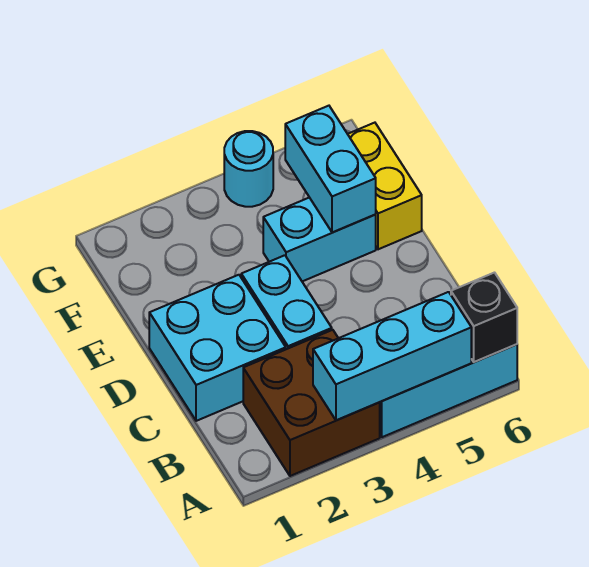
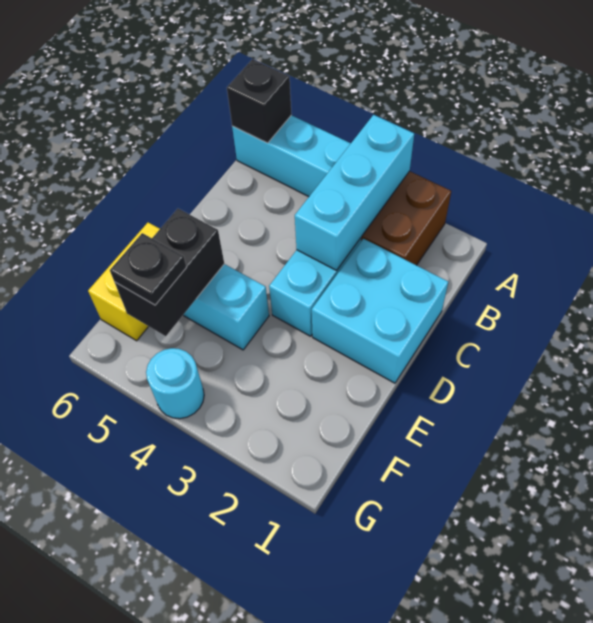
cyan 1x3 brick [313,292,471,420] -> cyan 1x3 brick turned to [295,115,414,270]
cyan 1x2 brick [285,106,376,233] -> black 1x2 brick [115,209,224,336]
none -> black 1x1 plate [110,233,186,305]

